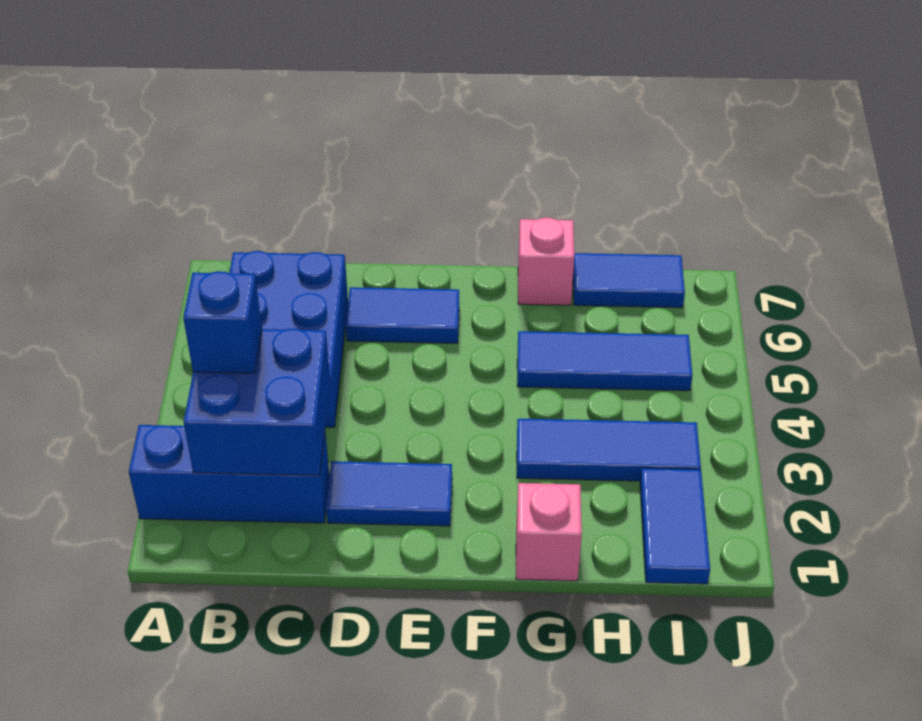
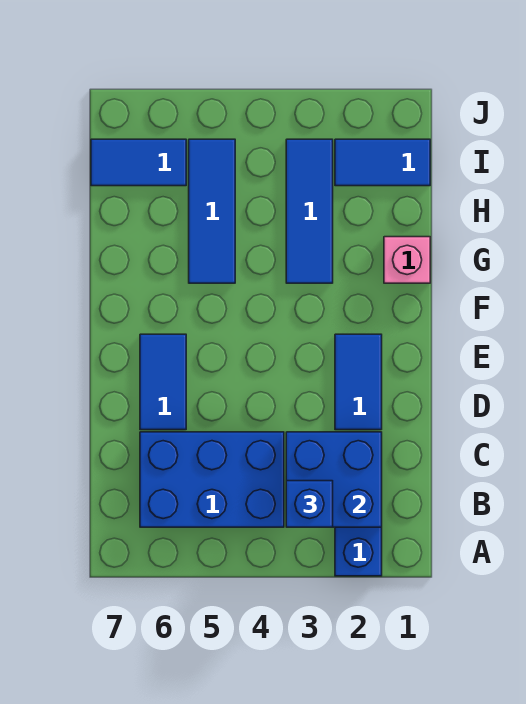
pink 1x1 brick [518,218,574,305] -> none
blue 1x2 tile [573,253,685,308] -> blue 1x2 tile turned to [91,139,186,186]

